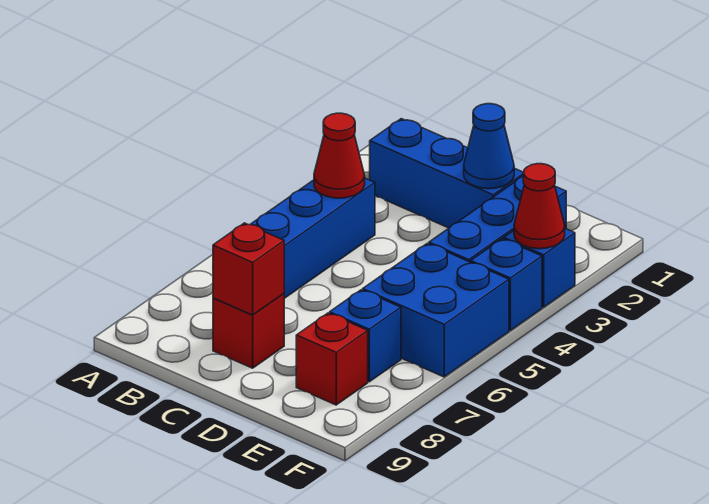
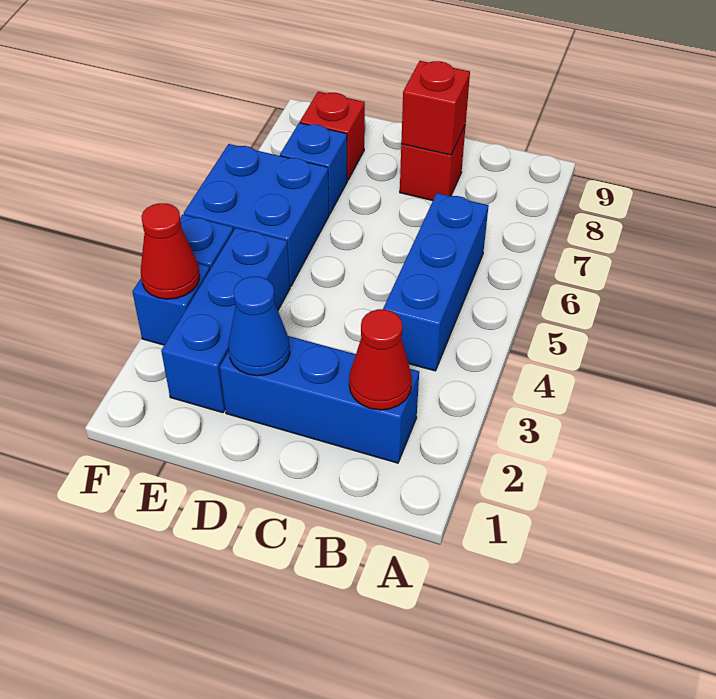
red 1x1 cone [314,113,365,198] -> red 1x1 cone moved to [349,309,412,410]

